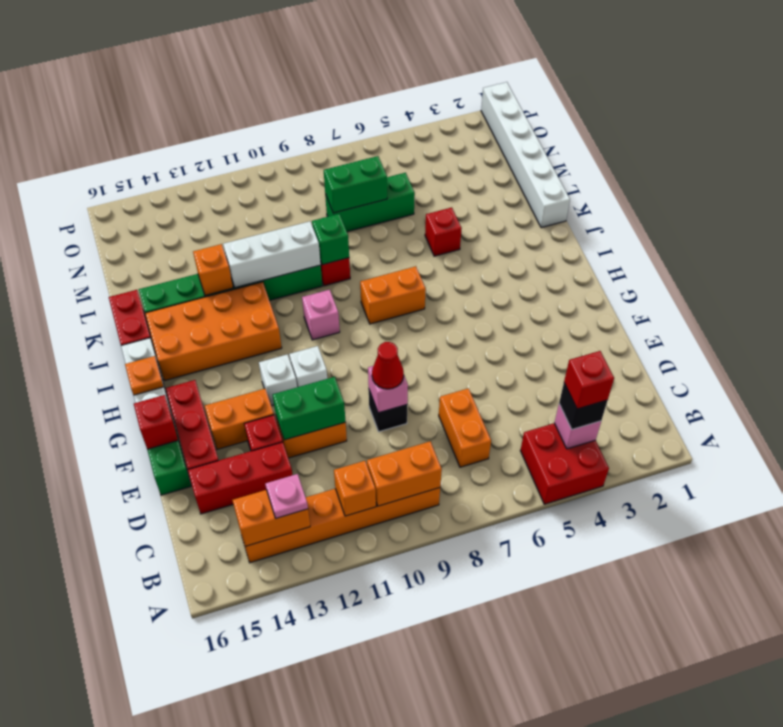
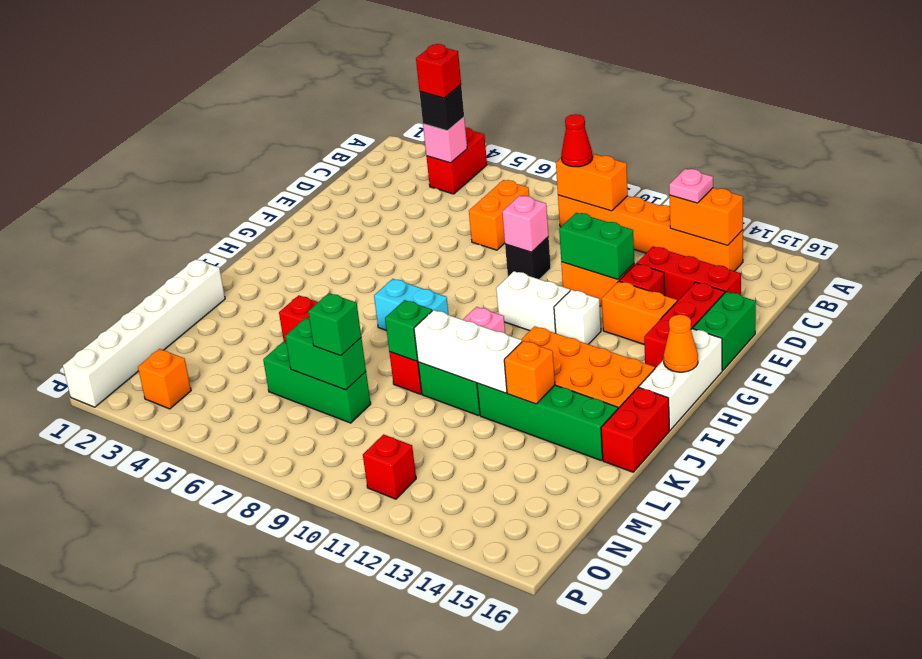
red 2x2 brick [520,423,609,504] -> red 1x2 brick [426,127,487,194]
orange 1x1 brick [334,461,376,516] -> orange 1x1 brick moved to [138,349,191,409]
red 1x1 cone [372,342,404,389] -> red 1x1 cone moved to [561,114,593,167]
red 1x1 brick [134,395,178,449] -> red 1x1 brick moved to [363,434,416,499]
white 1x1 brick [289,346,327,387] -> white 1x2 brick [496,271,570,333]
orange 1x1 plate [125,356,163,395] -> orange 1x1 cone [664,315,698,372]
orange 1x2 brick [360,266,426,324] -> cyan 1x2 brick [374,279,449,331]
none -> green 1x1 brick [308,293,361,356]

